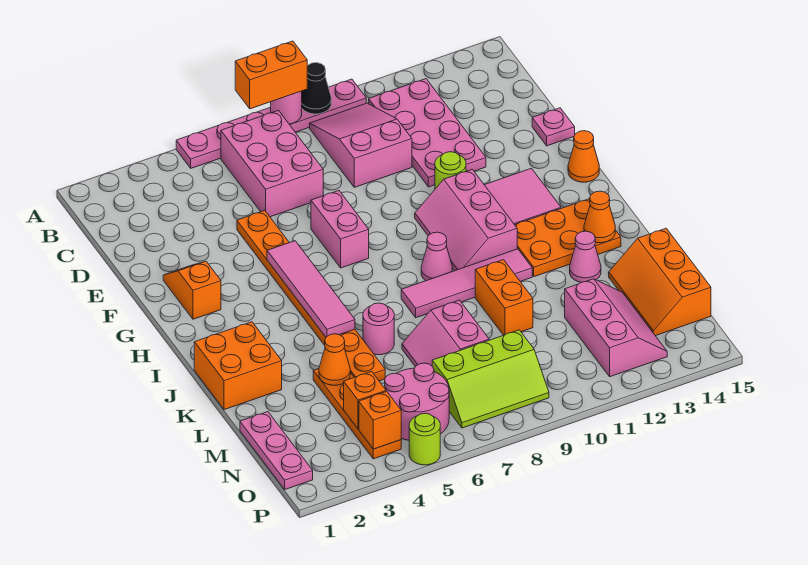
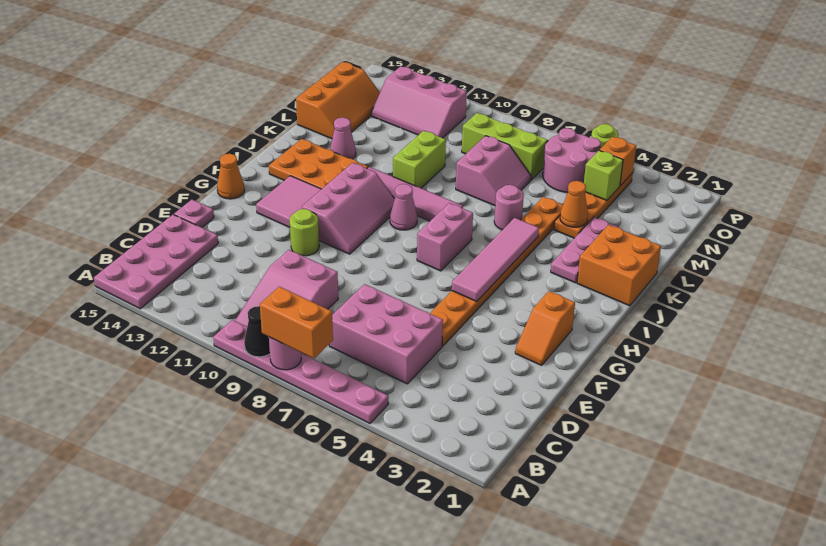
pink 2x3 brick [221,110,323,217] -> pink 2x3 brick turned to [329,284,443,384]
pink 2x4 plate [369,79,486,187] -> pink 2x4 plate moved to [94,215,218,309]
pink 1x2 brick [311,191,369,268] -> pink 1x2 brick moved to [417,203,473,271]
orange 1x1 cone [584,191,615,243] -> none
orange 1x2 brick [475,260,533,335] -> lime 1x2 brick [393,131,446,188]
pink 1x3 plate [240,412,313,489] -> pink 1x3 plate moved to [551,217,617,283]
pink 2x3 slope [565,279,667,377] -> pink 2x3 slope turned to [372,66,467,138]
orange 1x1 brick [344,371,386,429] -> lime 1x1 brick [584,150,623,200]

